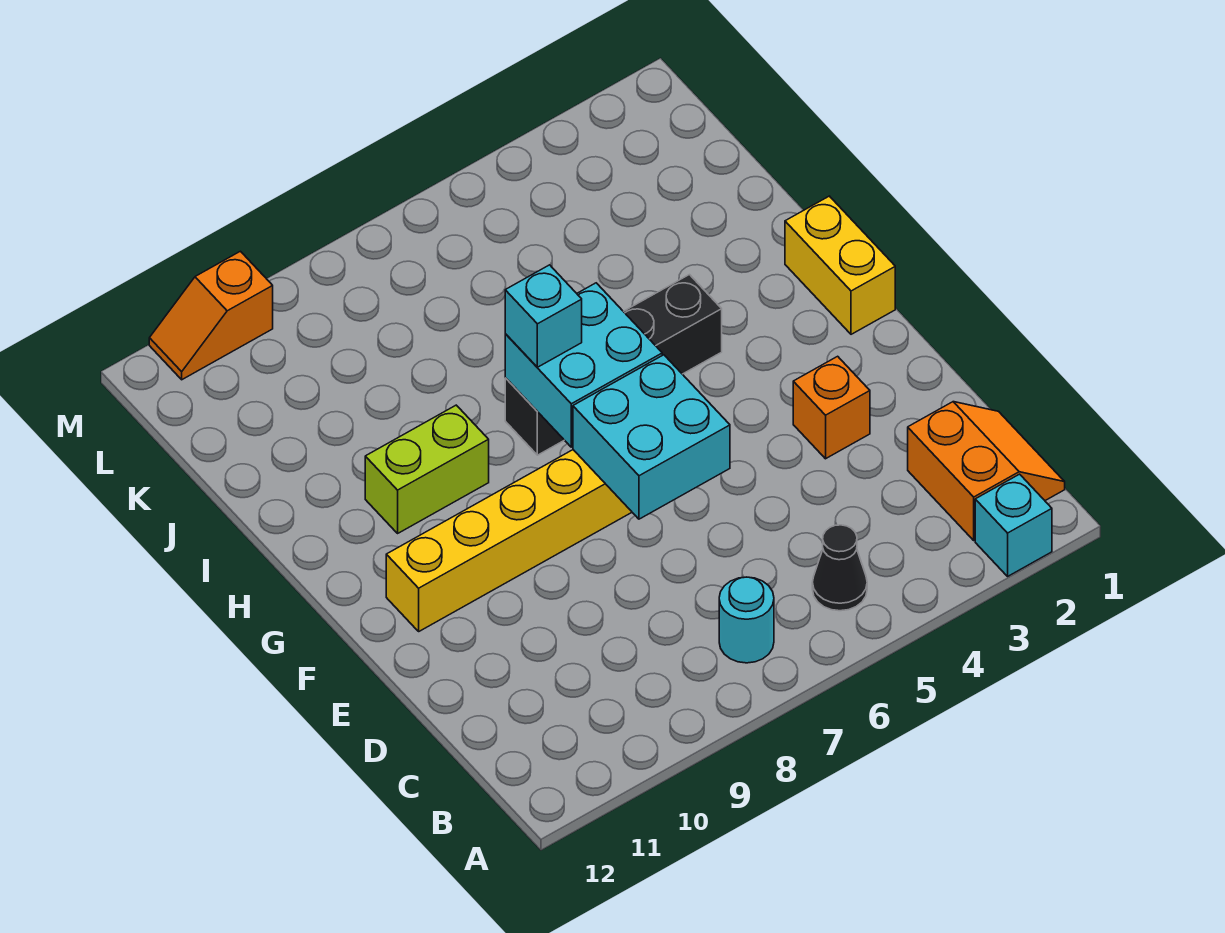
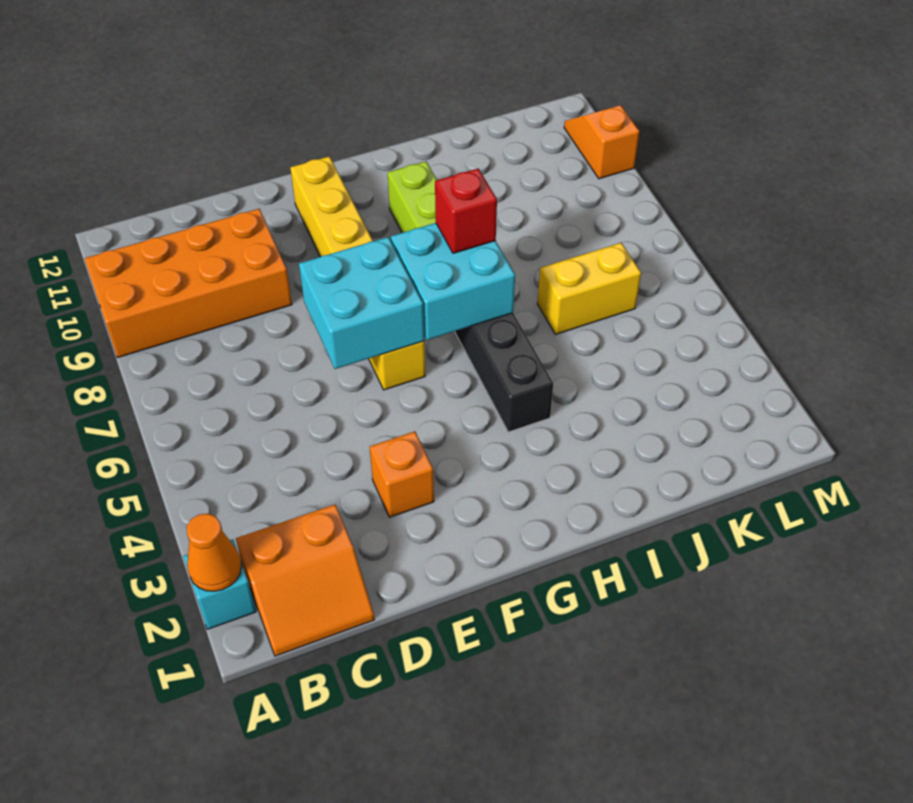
none -> orange 1x1 cone [187,514,242,591]
none -> orange 2x4 brick [85,209,292,358]
black 1x1 cone [812,525,867,611] -> none
cyan 1x1 round brick [719,577,774,663] -> none
yellow 1x2 brick [785,196,895,334] -> yellow 1x2 brick moved to [537,243,641,334]
cyan 1x1 brick [505,265,582,367] -> red 1x1 brick [435,169,497,253]

